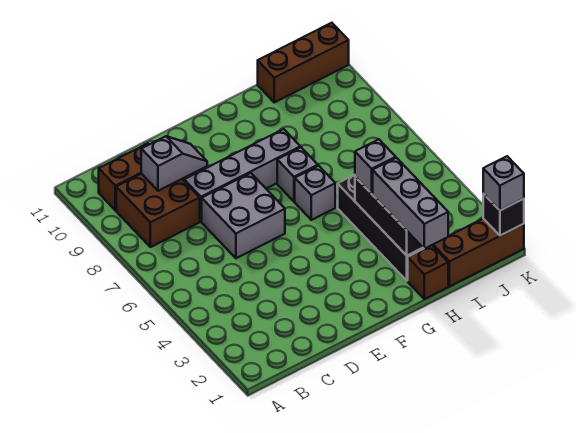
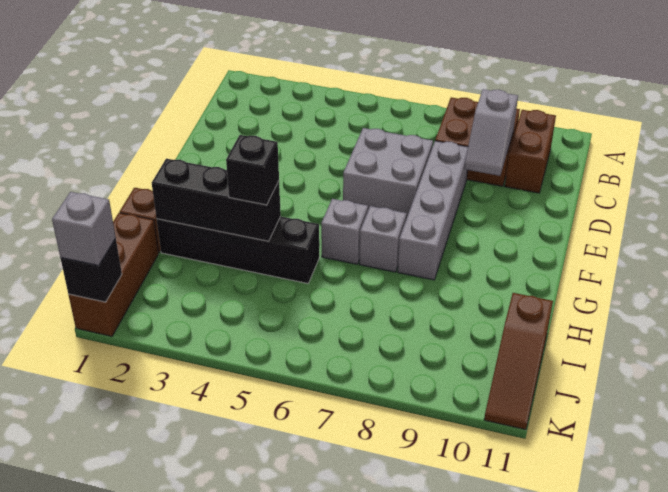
grey 1x3 brick [373,158,448,249] -> none
grey 1x1 brick [355,139,396,194] -> black 1x1 brick [226,135,279,205]
brown 1x3 brick [258,23,349,102] -> brown 1x3 slope [484,293,553,430]

